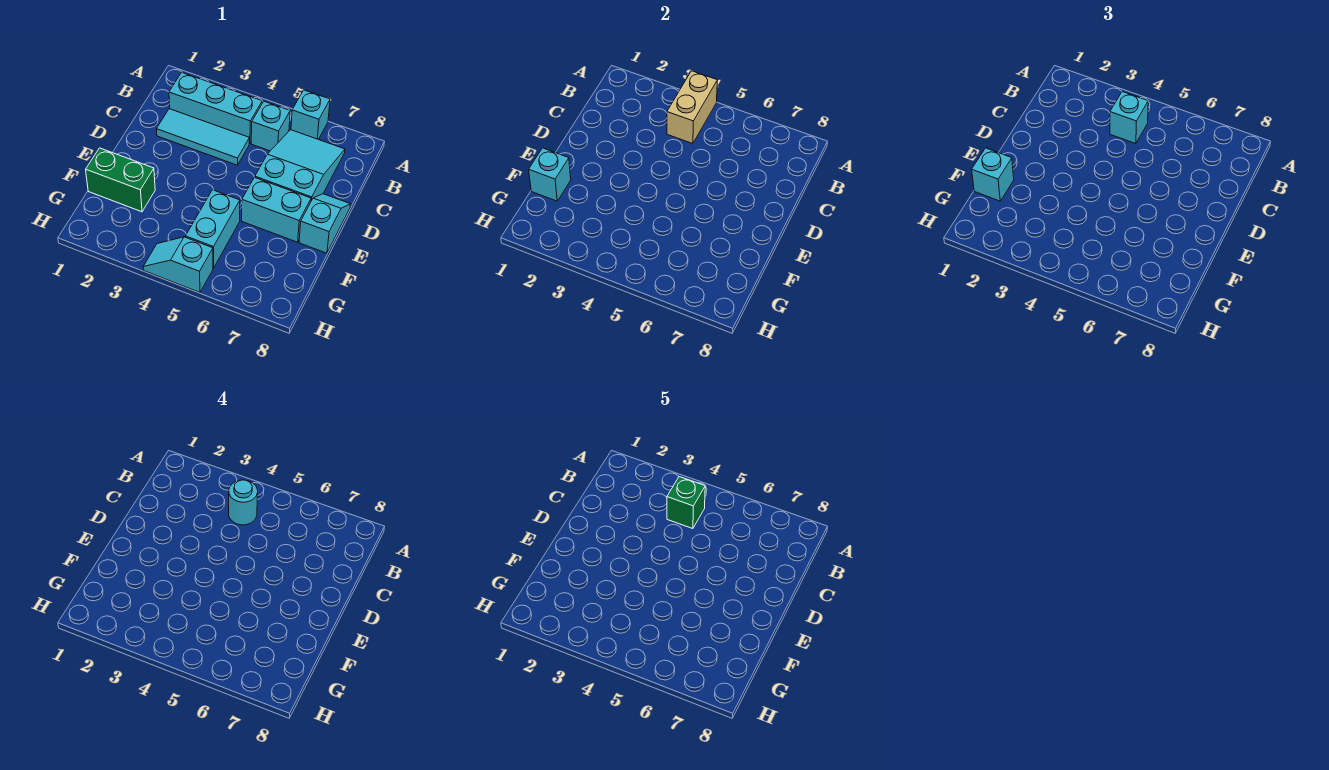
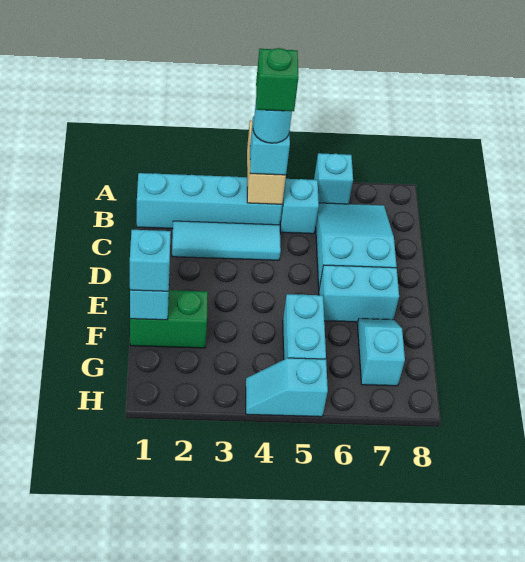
cyan 1x3 brick [169,72,262,144] -> cyan 1x4 brick [137,173,282,228]
cyan 1x2 slope [299,194,350,253] -> cyan 1x2 slope moved to [357,319,405,386]

